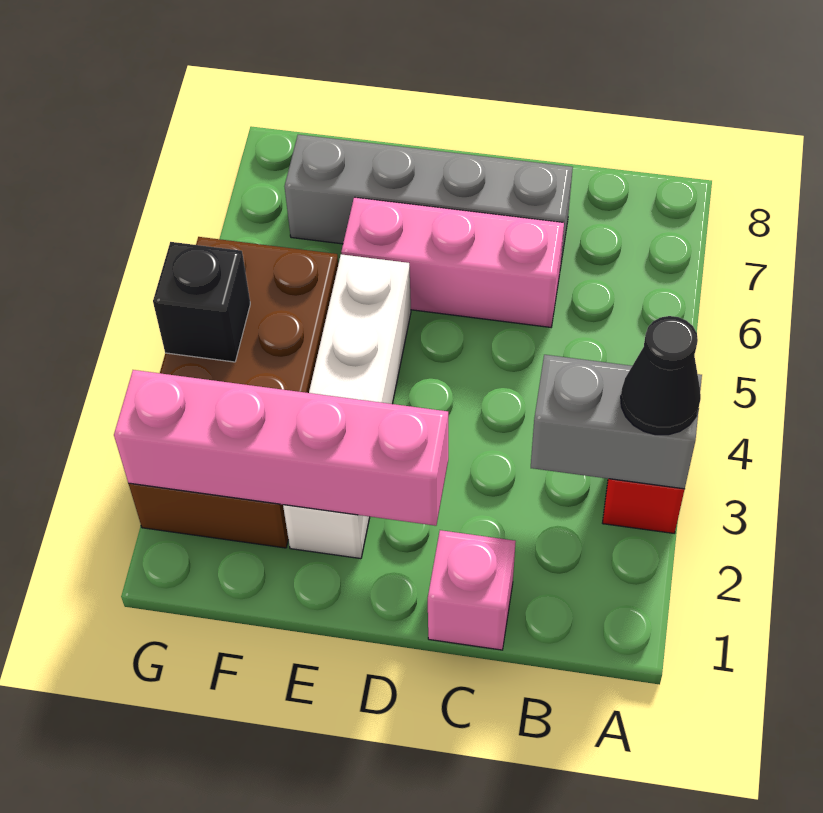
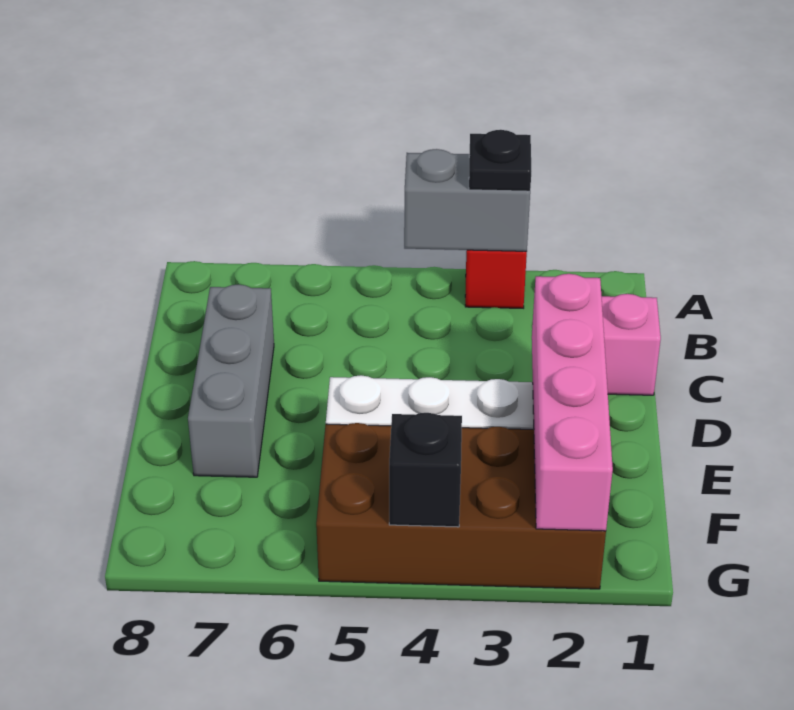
grey 1x2 brick [531,355,702,489] -> grey 1x2 brick turned to [404,149,530,251]
black 1x1 cone [621,316,701,435] -> black 1x1 plate [469,130,531,191]
pink 1x3 brick [341,197,564,327] -> none
grey 1x4 brick [285,135,573,268] -> grey 1x3 brick [188,285,274,477]

